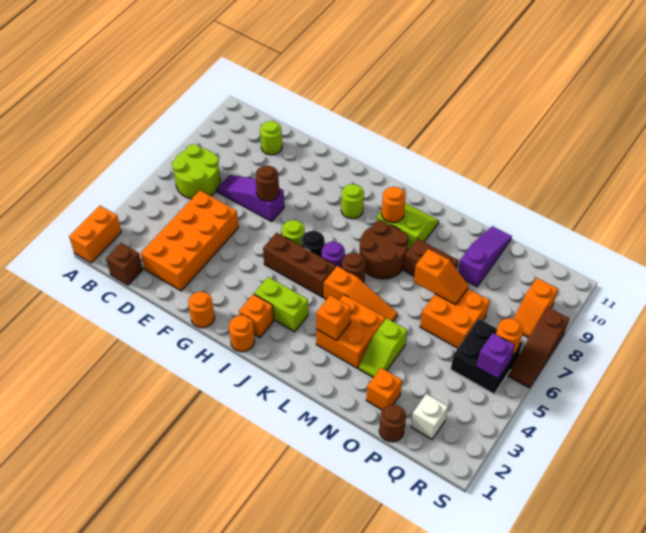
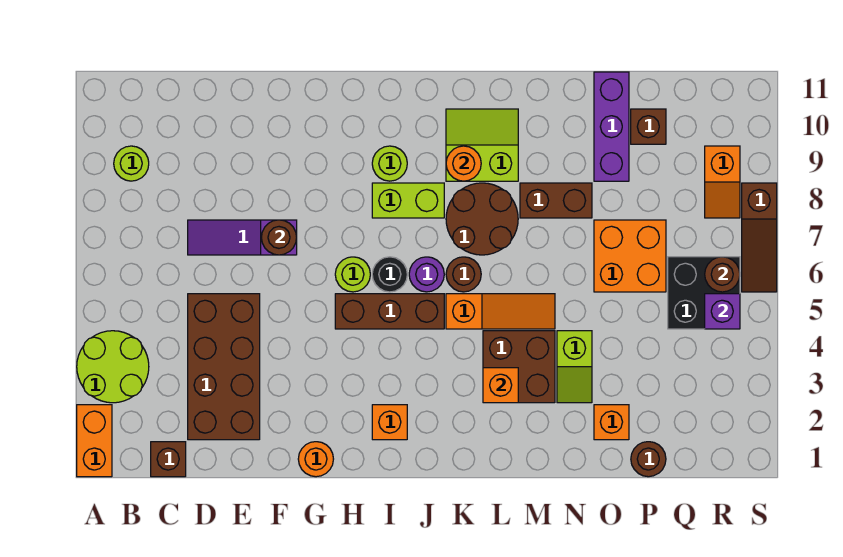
lime 2x2 round brick [172,144,220,199] -> lime 2x2 round brick moved to [77,331,149,403]
orange 2x4 brick [141,191,238,291] -> brown 2x4 brick [188,294,260,440]
lime 1x1 round brick [260,121,282,155] -> lime 1x1 round brick moved to [114,146,149,181]
orange 1x1 round brick [229,315,255,352] -> none
lime 1x2 brick [254,277,308,332] -> lime 1x2 brick moved to [372,183,444,218]
orange 2x2 brick [316,295,385,368] -> brown 2x2 brick [483,331,555,403]
orange 1x2 slope [414,249,468,305] -> none
purple 1x3 slope [458,226,512,287] -> purple 1x3 brick [594,72,629,181]
none -> brown 1x1 brick [631,109,666,144]
white 1x1 brick [411,394,448,439] -> none
orange 1x1 round brick [496,318,523,355] -> brown 1x1 round brick [705,257,740,292]

